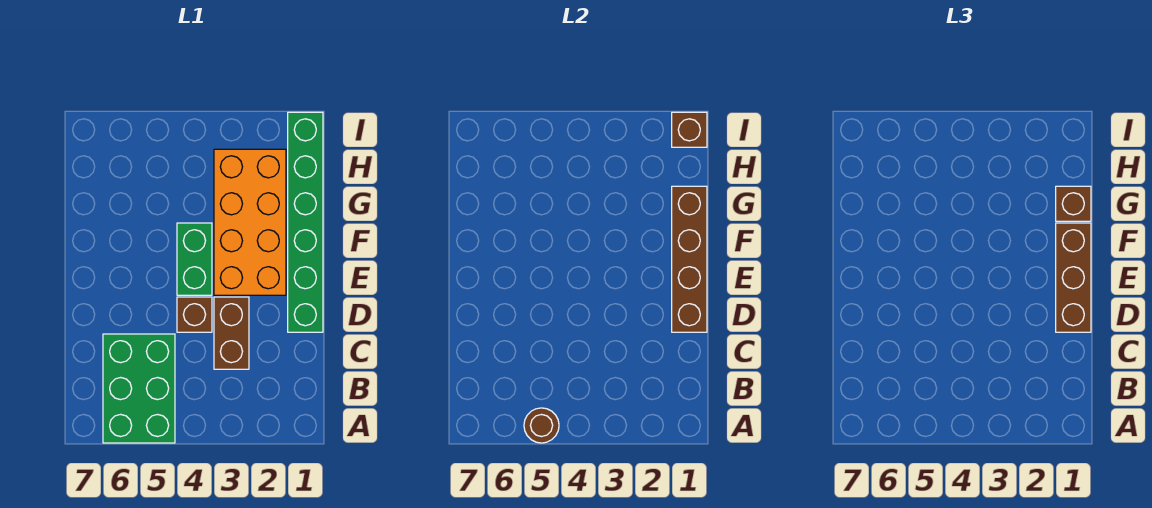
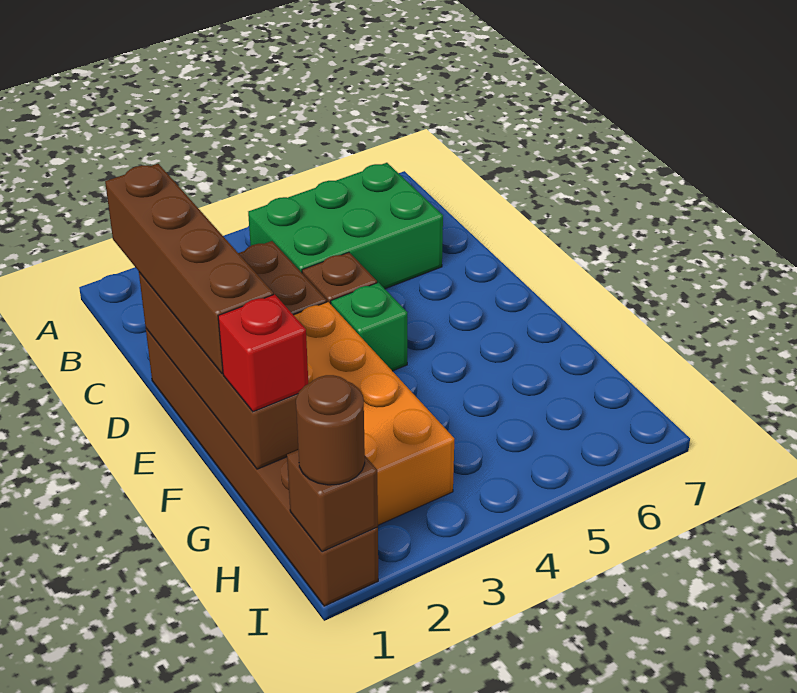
green 2x3 brick [103,334,175,443] -> green 2x3 brick turned to [248,163,443,289]
brown 1x1 round brick [524,408,559,443] -> brown 1x1 round brick moved to [296,375,365,485]
green 1x6 brick [288,112,323,332] -> brown 1x6 brick [146,329,378,606]
brown 1x3 brick [1056,223,1091,332] -> brown 1x4 brick [105,164,273,374]
green 1x2 brick [177,223,212,295] -> green 1x1 brick [331,282,407,371]
brown 1x1 brick [1056,186,1091,221] -> red 1x1 brick [218,294,308,412]

